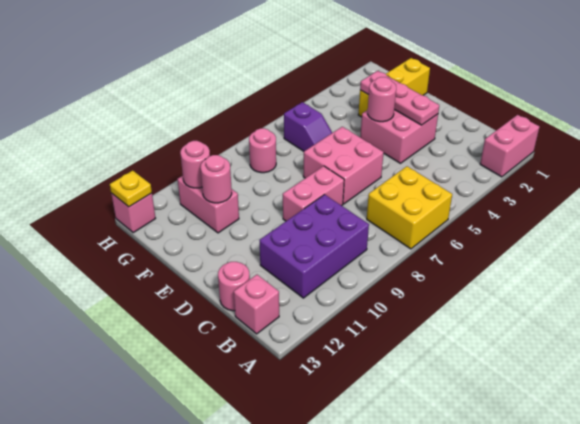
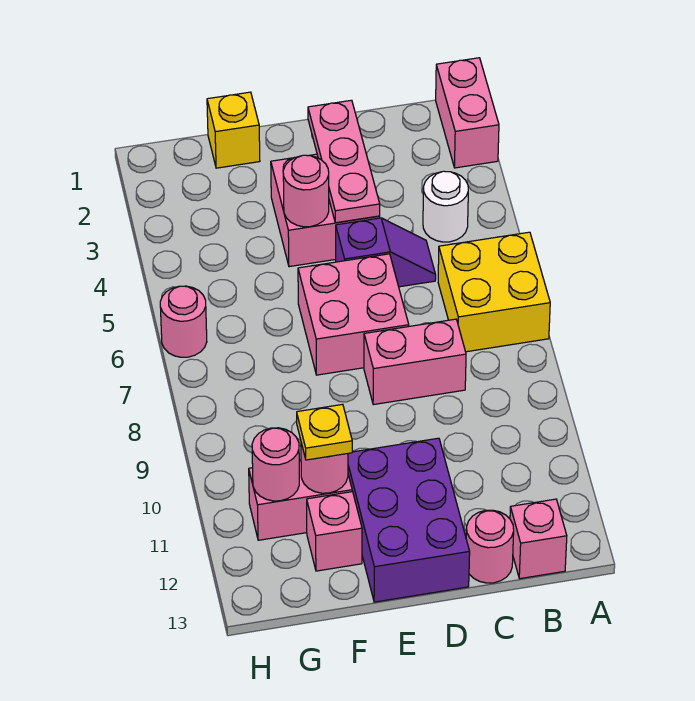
none -> white 1x1 round brick [423,171,468,242]
purple 2x3 brick [259,194,369,298] -> purple 2x3 brick moved to [348,438,470,602]
pink 1x3 plate [360,71,439,125] -> pink 1x3 plate turned to [308,100,380,223]
pink 1x2 brick [283,166,344,221] -> pink 1x2 brick turned to [364,319,466,405]
yellow 1x3 brick [358,58,430,117] -> yellow 1x1 brick [207,92,260,168]
purple 1x2 slope [284,102,332,151] -> purple 1x2 slope moved to [336,218,436,287]
pink 1x1 round brick [249,128,276,173] -> pink 1x1 round brick moved to [160,286,207,357]
pink 1x1 brick [111,193,156,233] -> pink 1x1 brick moved to [307,492,362,571]
yellow 1x1 plate [110,170,152,207] -> yellow 1x1 plate moved to [297,404,352,460]

